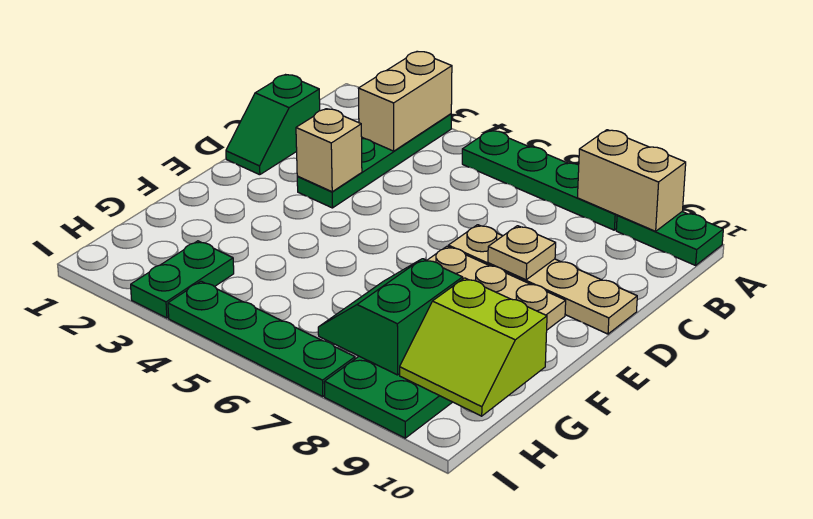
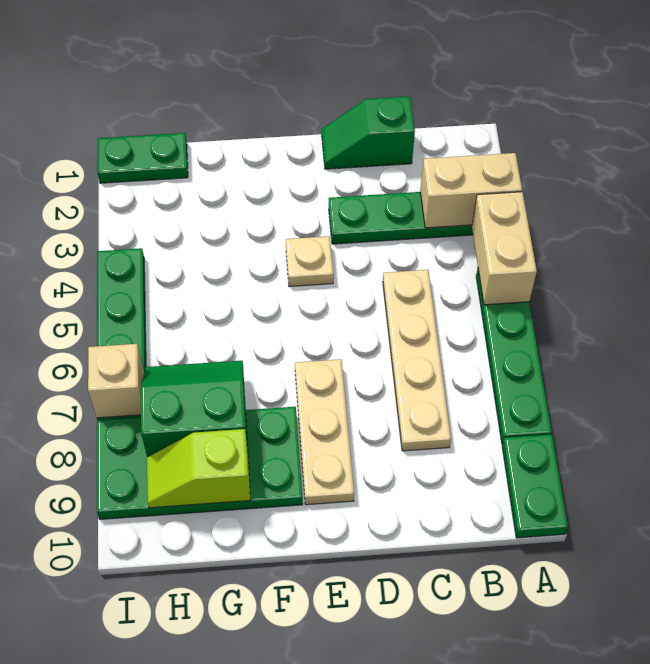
tan 1x2 brick [577,130,686,231] -> tan 1x2 brick moved to [472,192,537,305]
tan 1x1 brick [296,109,362,192] -> tan 1x1 brick moved to [88,344,144,418]
tan 1x4 plate [448,225,637,334] -> tan 1x4 plate moved to [383,270,451,451]
tan 1x1 plate [488,226,556,280] -> tan 1x1 plate moved to [286,236,334,287]
lime 2x2 slope [400,278,547,416] -> lime 1x2 slope [147,429,251,508]
green 1x2 plate [131,241,234,318] -> green 1x2 plate moved to [97,133,188,183]

